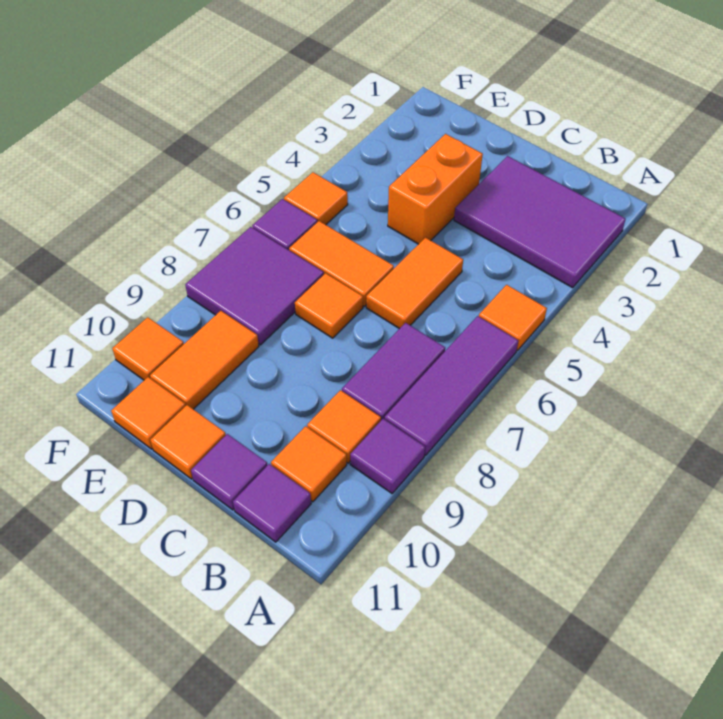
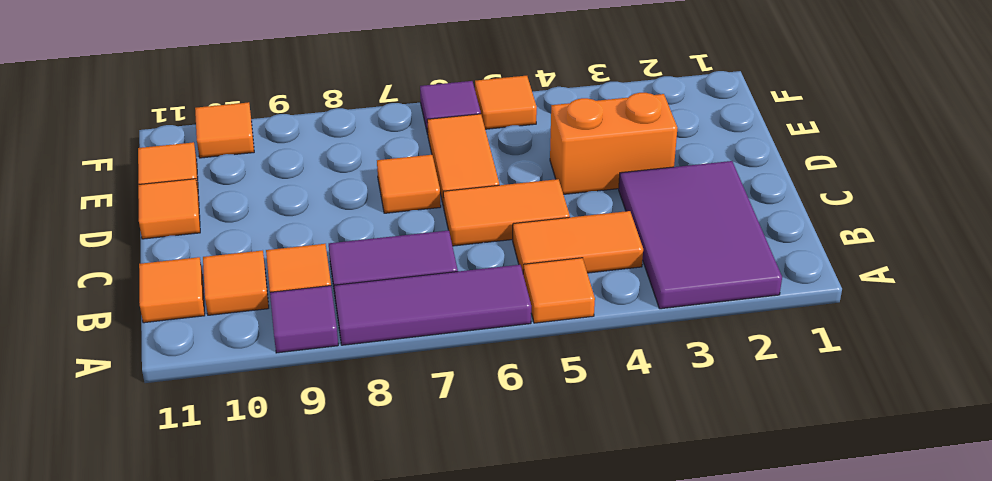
purple 1x1 tile [233,464,311,542] -> orange 1x1 tile [139,257,205,323]
purple 1x1 tile [191,434,267,510] -> none
purple 2x2 tile [185,227,324,345] -> none
orange 1x2 tile [150,311,259,409] -> orange 1x2 tile moved to [513,211,643,273]

